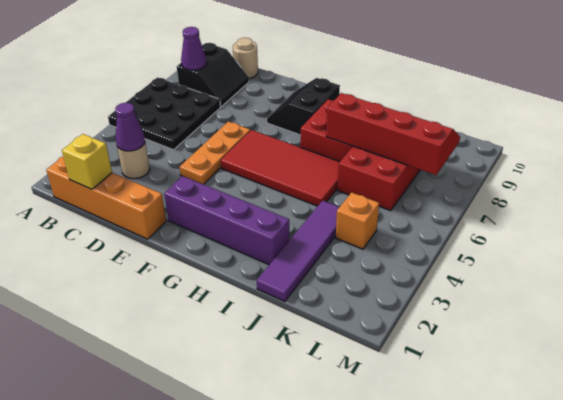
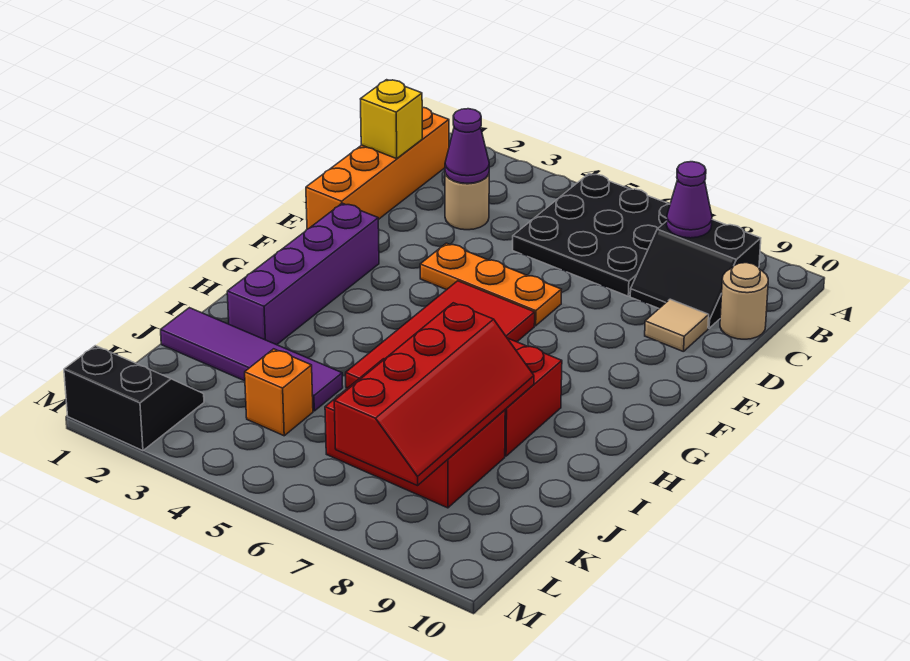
none -> tan 1x1 tile [645,299,709,352]
black 2x2 slope [267,78,340,135] -> black 2x2 slope moved to [64,346,204,451]

